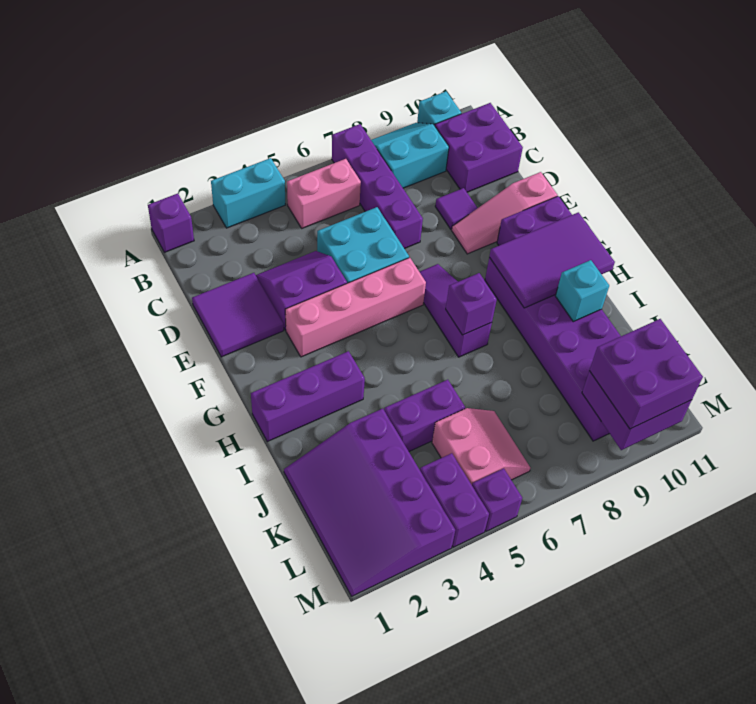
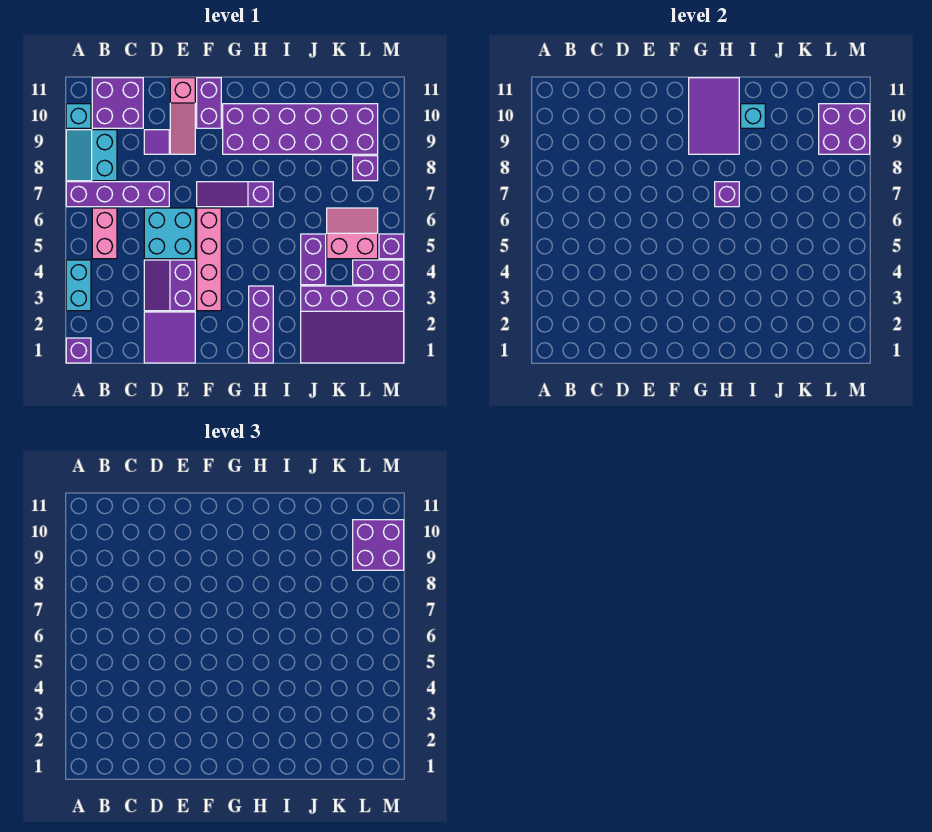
none -> purple 1x1 brick [353,156,378,181]

